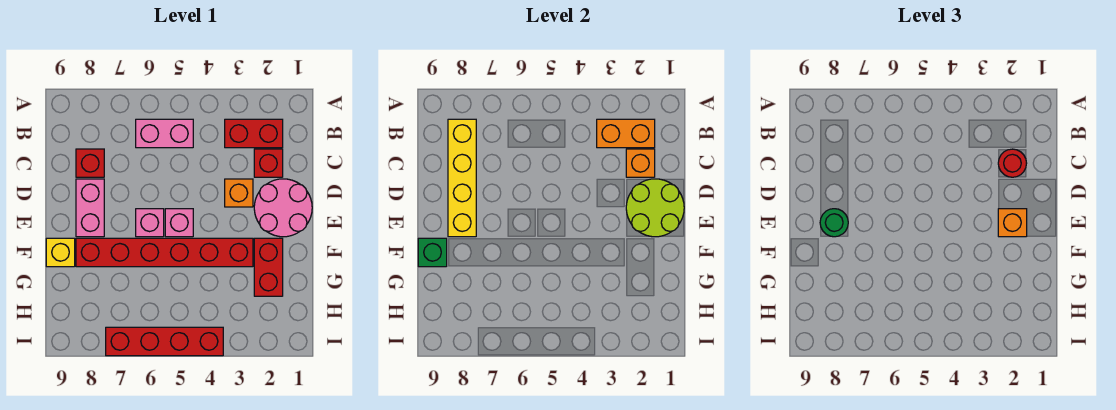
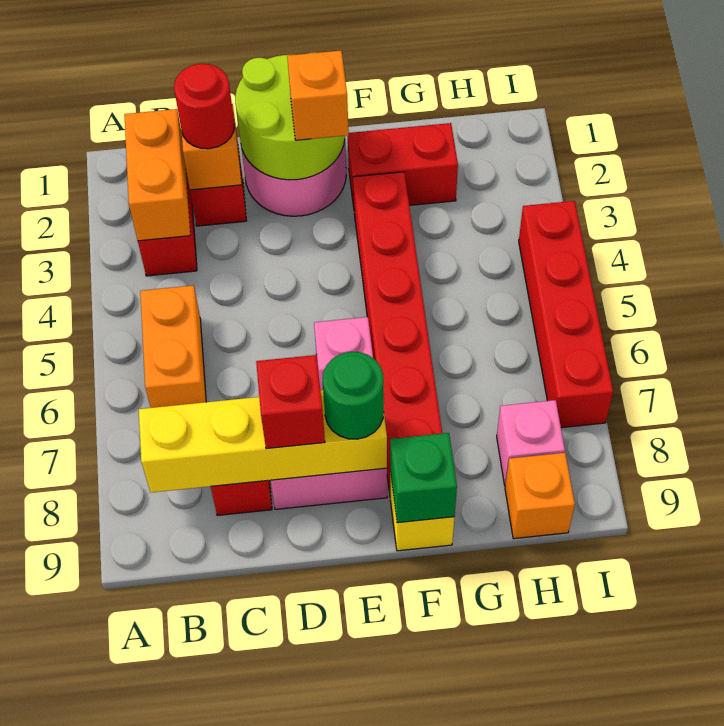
pink 1x2 brick [136,119,193,148] -> orange 1x2 brick [140,285,206,408]
orange 1x1 brick [225,179,253,207] -> orange 1x1 brick moved to [505,453,575,539]
none -> red 1x1 brick [256,355,325,449]
pink 1x1 brick [165,209,193,237] -> pink 1x1 brick moved to [497,400,565,485]

